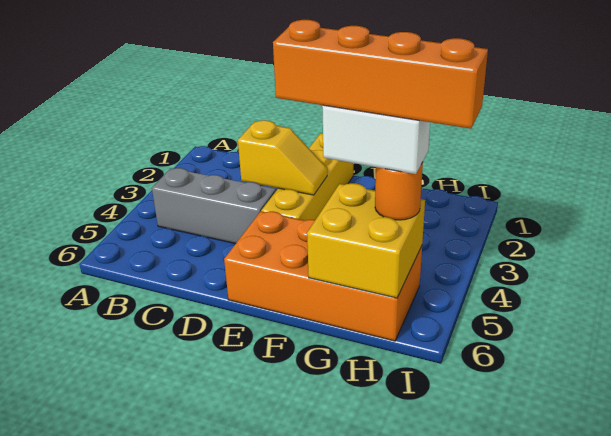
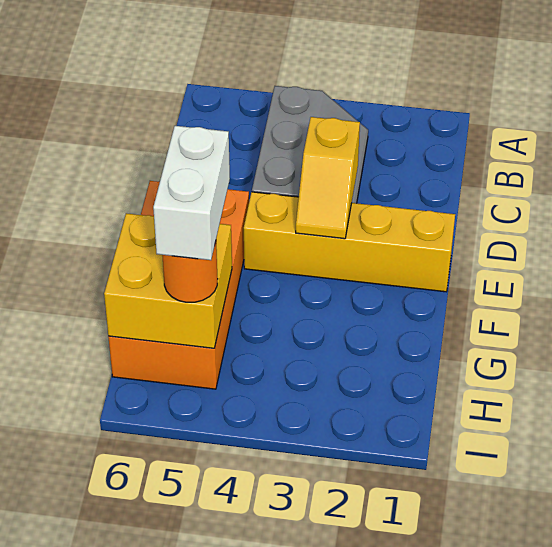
orange 1x4 brick [273,20,488,129] -> none

